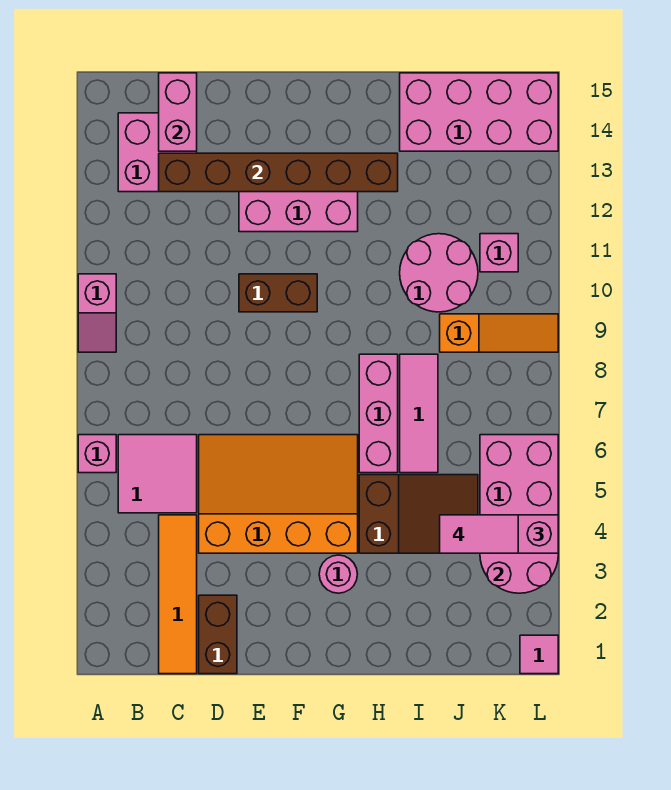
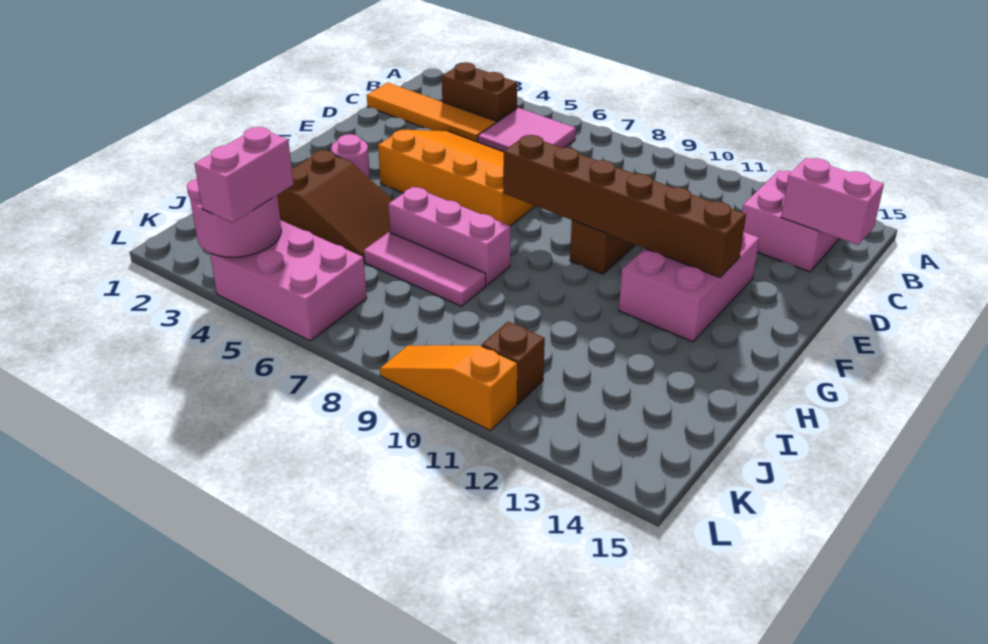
pink 1x1 brick [78,435,116,473] -> none
pink 1x2 slope [78,274,116,352] -> none
brown 1x6 brick [159,153,398,192] -> brown 1x6 brick turned to [503,135,746,277]
brown 1x2 brick [199,595,237,674] -> brown 1x2 brick moved to [442,62,517,123]
orange 3x4 slope [199,435,358,553] -> orange 3x4 slope turned to [378,130,535,226]
brown 2x3 slope [359,475,478,553] -> brown 2x3 slope turned to [277,150,393,262]
pink 2x2 round brick [400,234,478,312] -> none
pink 2x4 brick [400,73,558,151] -> none
pink 1x2 tile [440,515,518,553] -> none
orange 1x3 slope [440,314,558,352] -> orange 1x3 slope turned to [380,345,518,431]
pink 1x1 brick [480,234,518,272] -> brown 1x1 brick [482,322,545,404]
pink 1x1 tile [520,635,558,674] -> none

